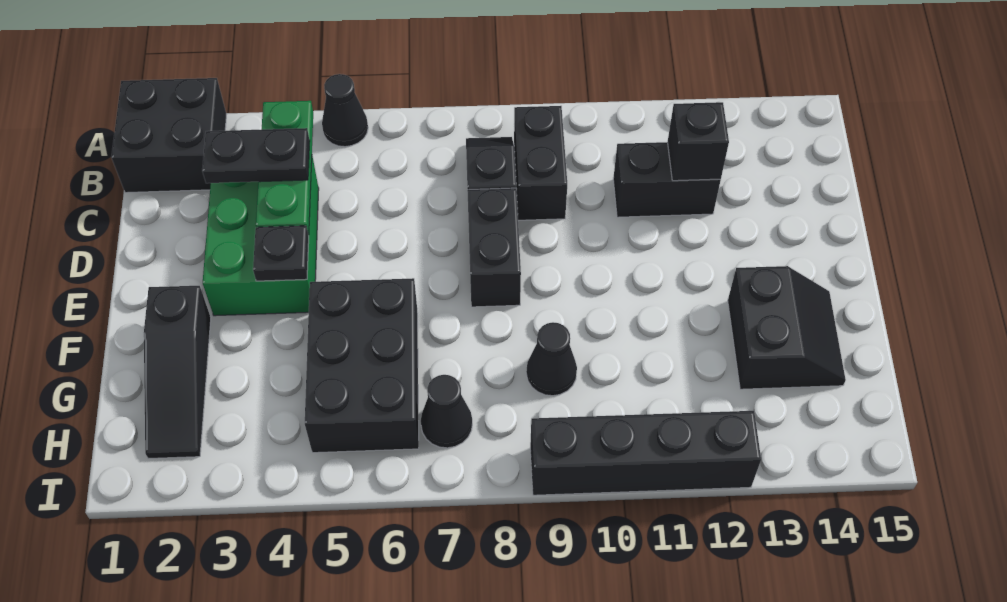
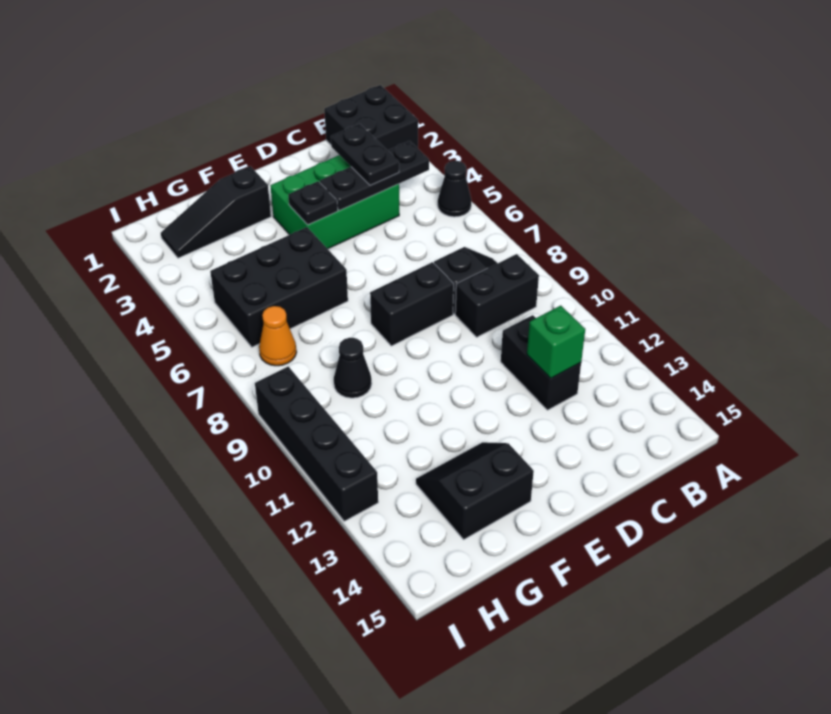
green 1x3 plate [256,101,313,235] -> black 1x3 plate [320,141,429,210]
black 1x1 brick [668,102,729,181] -> green 1x1 brick [527,306,585,378]
black 2x2 slope [728,266,846,389] -> black 2x2 slope turned to [416,442,534,539]
black 1x1 cone [421,375,472,448] -> orange 1x1 cone [259,306,297,366]

